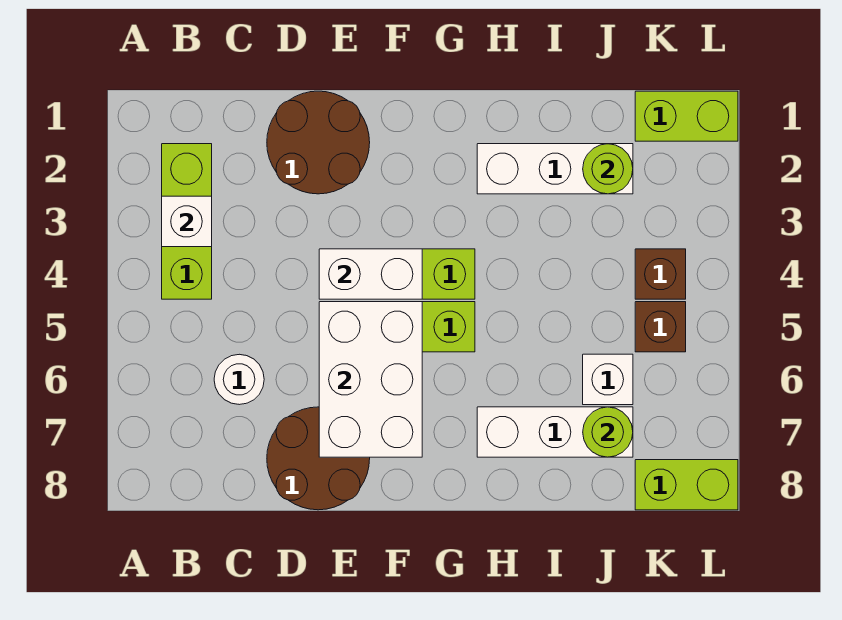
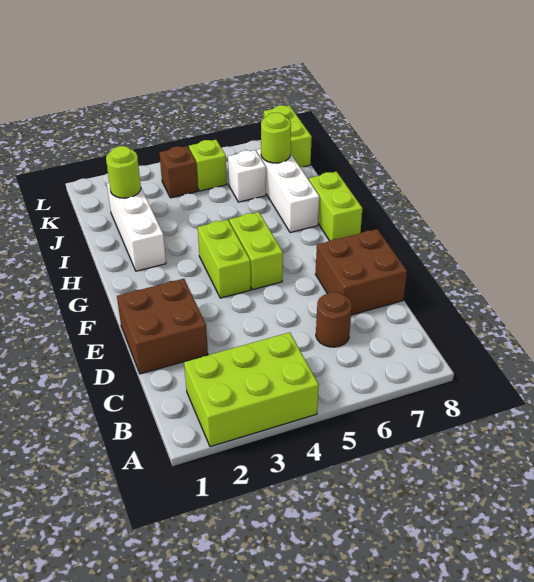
lime 1x3 brick [162,144,212,299] -> lime 2x3 brick [184,332,319,447]
white 1x1 brick [162,196,212,247] -> none
white 1x1 round brick [214,354,264,405] -> brown 1x1 round brick [316,292,352,347]
brown 2x2 round brick [267,91,370,194] -> brown 2x2 brick [117,279,208,374]
brown 2x2 round brick [267,407,370,510] -> brown 2x2 brick [316,229,407,315]
white 1x2 brick [319,249,422,299] -> none
white 2x3 brick [319,302,422,457] -> none
lime 1x2 brick [635,91,738,141] -> lime 1x2 brick moved to [309,172,363,241]
brown 1x1 brick [635,302,686,352] -> lime 1x1 brick [189,140,227,191]

